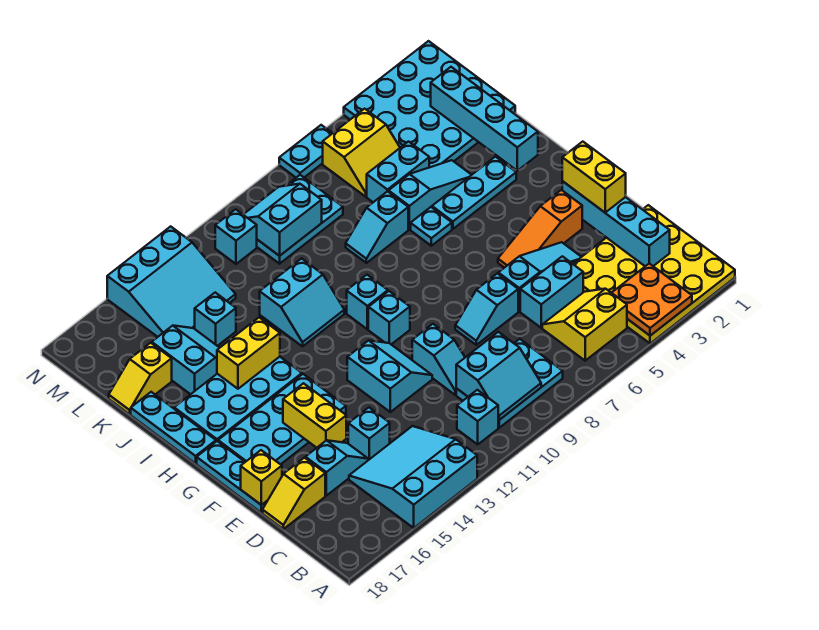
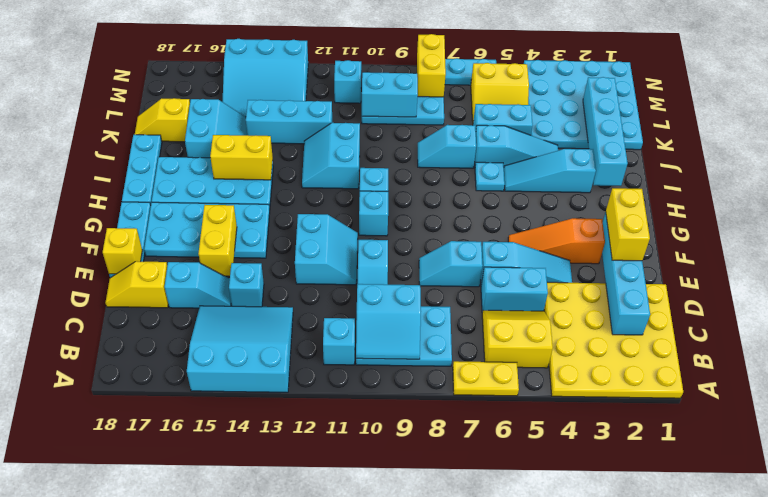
orange 2x2 plate [612,264,692,336] -> none
none -> yellow 1x2 plate [453,361,519,396]
cyan 1x3 plate [432,157,516,229] -> cyan 1x3 slope [504,149,596,193]
cyan 2x2 slope [260,259,344,346] -> cyan 2x2 slope turned to [302,123,360,189]
cyan 1x1 brick [195,293,236,346] -> cyan 1x3 brick [246,100,332,144]
none -> yellow 1x2 brick [417,34,446,97]

